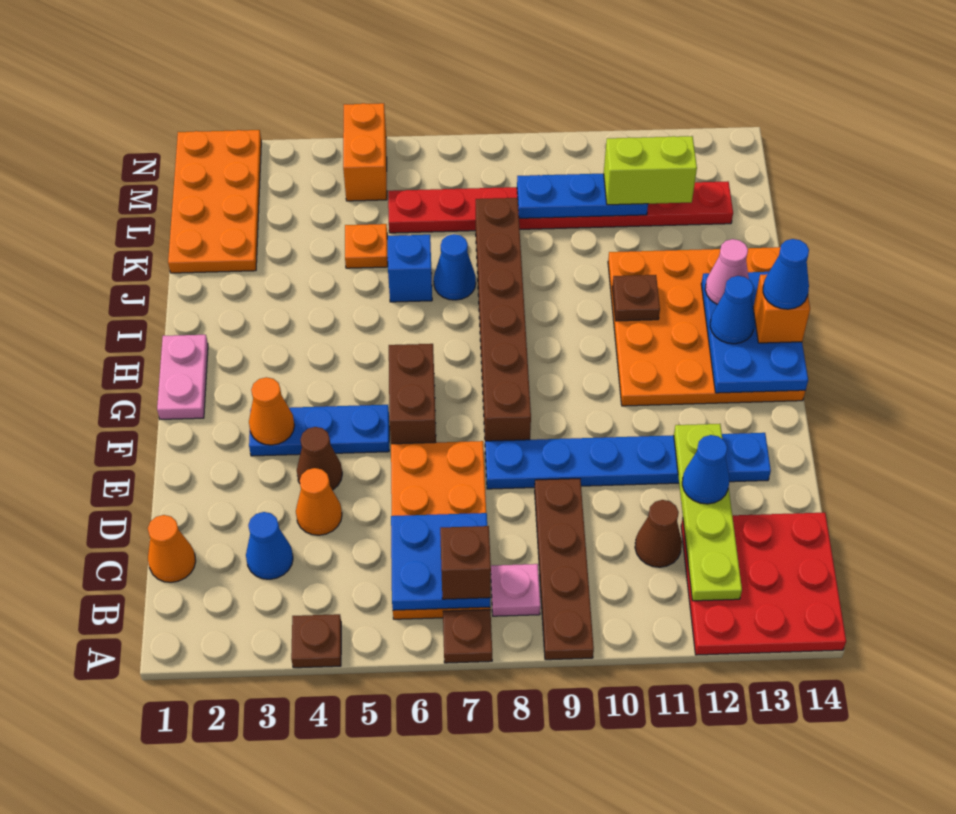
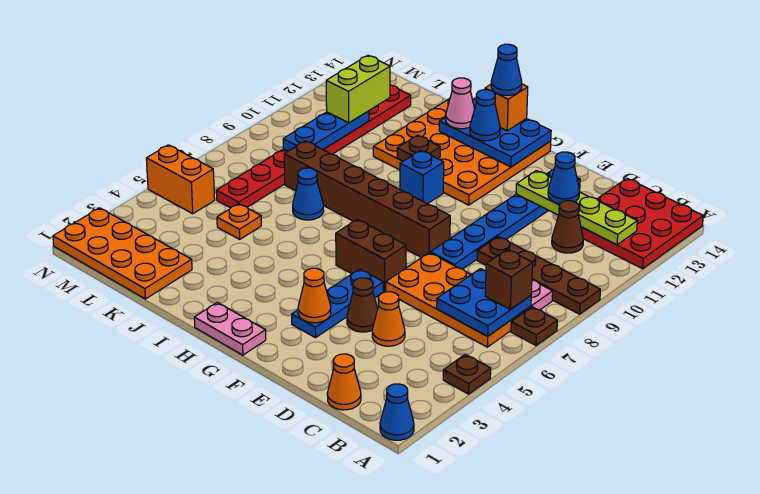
blue 1x1 cone [246,512,293,579] -> blue 1x1 cone moved to [380,384,414,440]
blue 1x1 brick [388,235,432,302] -> blue 1x1 brick moved to [400,150,444,204]

